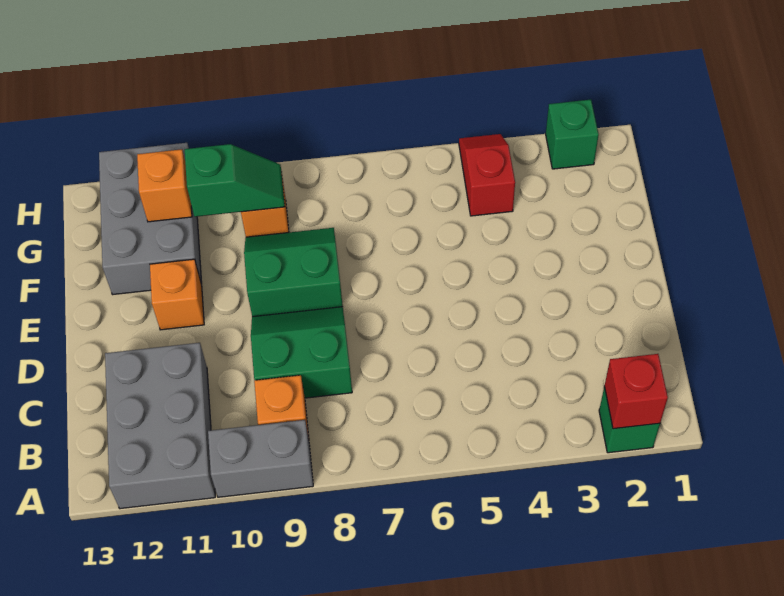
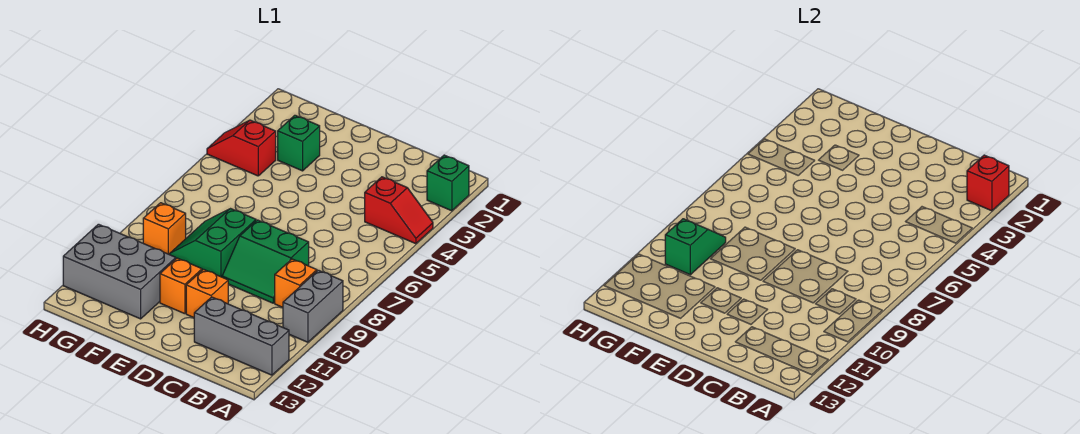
none -> red 1x2 slope [365,177,433,244]
grey 2x3 brick [105,343,215,509] -> grey 1x3 brick [194,297,289,375]
green 2x2 slope [251,307,352,398] -> green 2x2 slope turned to [222,220,309,303]
orange 1x1 brick [137,149,192,222] -> orange 1x1 brick moved to [186,269,228,318]
green 1x1 brick [546,100,599,169] -> green 1x1 brick moved to [278,115,320,171]

